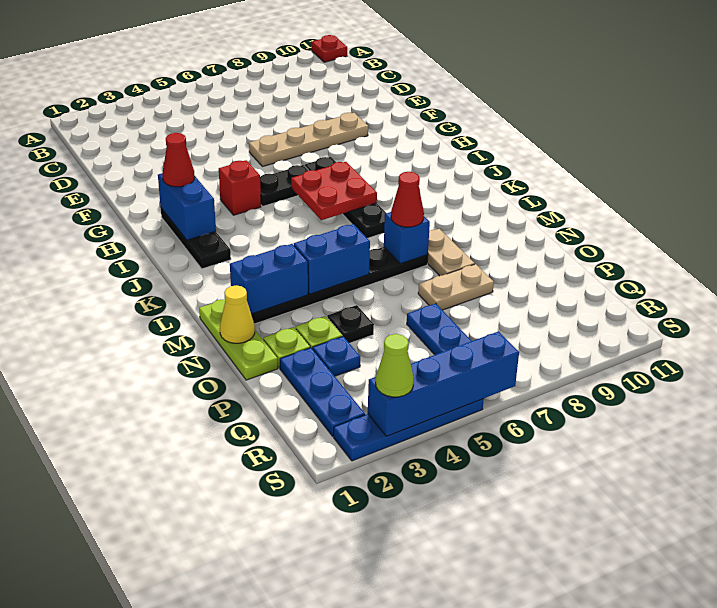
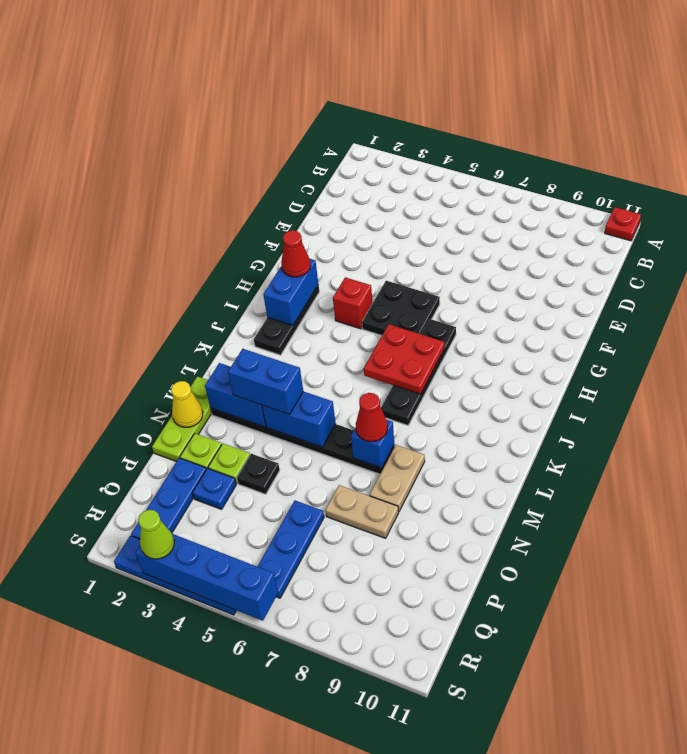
tan 1x4 plate [249,113,368,167] -> none
black 1x2 plate [260,165,309,206] -> black 2x2 plate [362,281,440,335]
none -> blue 1x2 brick [228,349,303,414]

